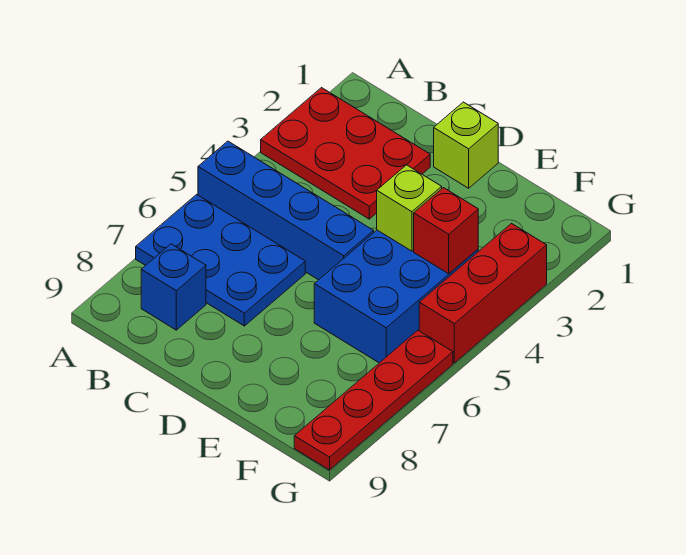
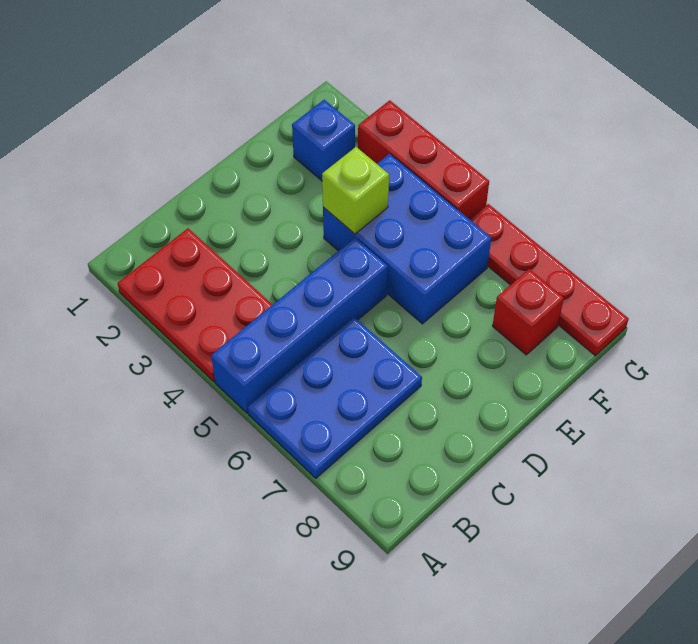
red 2x3 plate [261,88,430,219] -> red 2x3 plate turned to [117,228,272,382]
blue 1x1 brick [141,244,206,330] -> blue 1x1 brick moved to [292,100,355,181]
lime 1x1 brick [434,102,498,188] -> none
red 1x1 brick [414,188,478,274] -> red 1x1 brick moved to [493,269,564,355]

